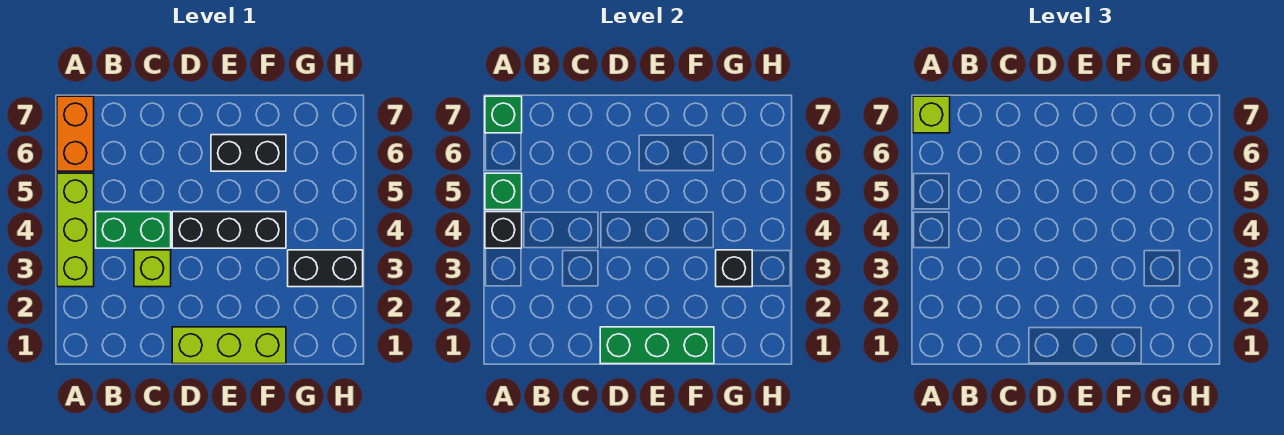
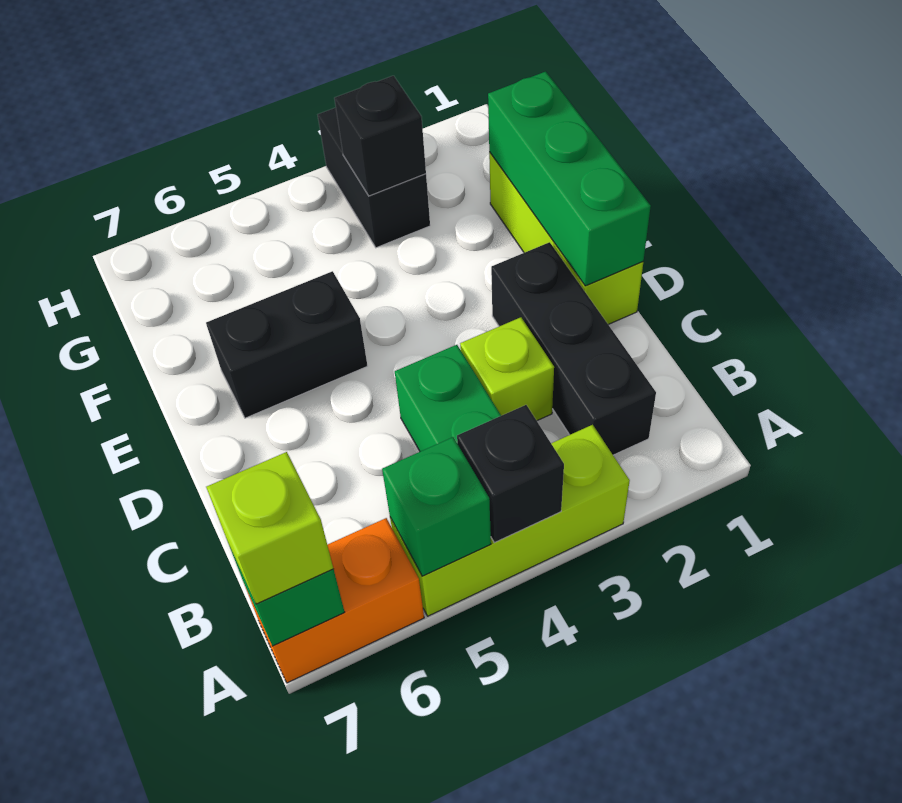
black 1x3 brick [172,212,286,248] -> black 1x3 brick moved to [491,242,656,455]
black 1x2 brick [211,135,286,171] -> black 1x2 brick turned to [206,271,367,418]

